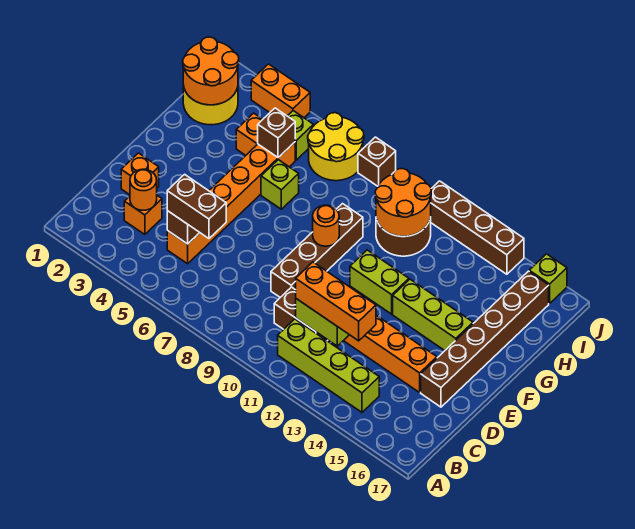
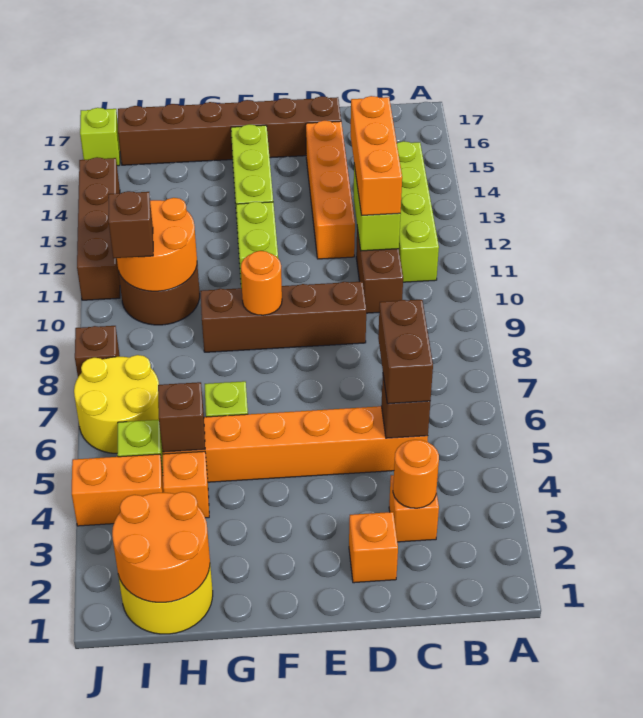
none -> brown 1x1 brick [108,191,153,258]
orange 1x2 brick [251,64,310,118] -> orange 1x2 brick turned to [72,454,164,526]

